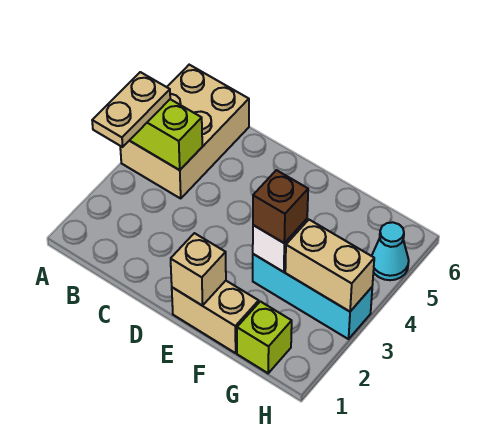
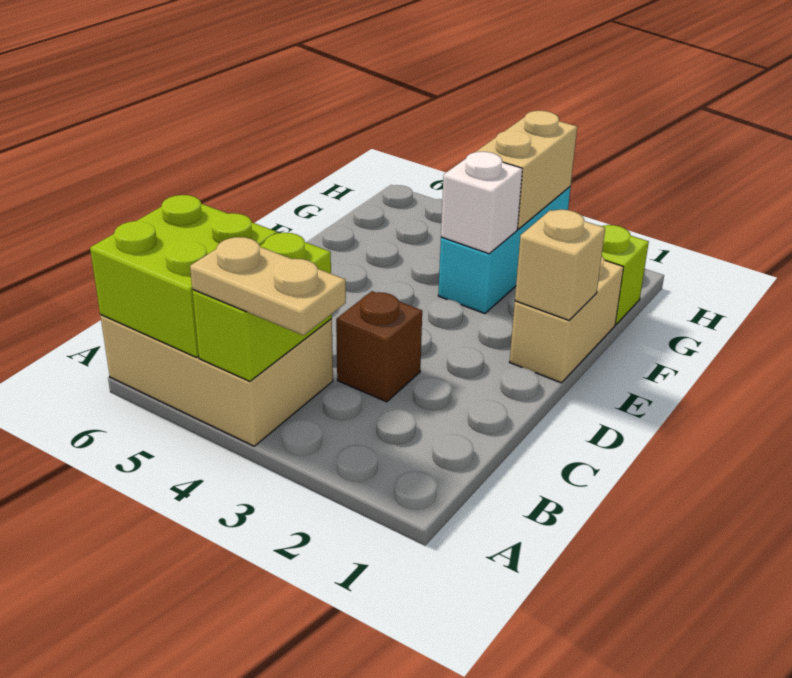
none -> lime 2x2 brick [90,195,277,358]
brown 1x1 brick [253,170,308,243] -> brown 1x1 brick moved to [336,291,422,402]
cyan 1x1 cone [372,222,409,280] -> none

